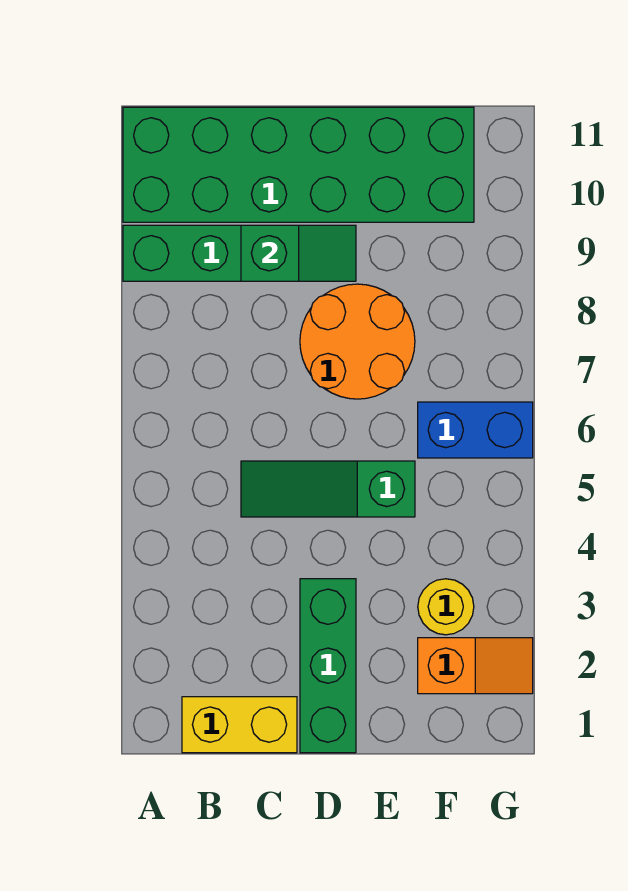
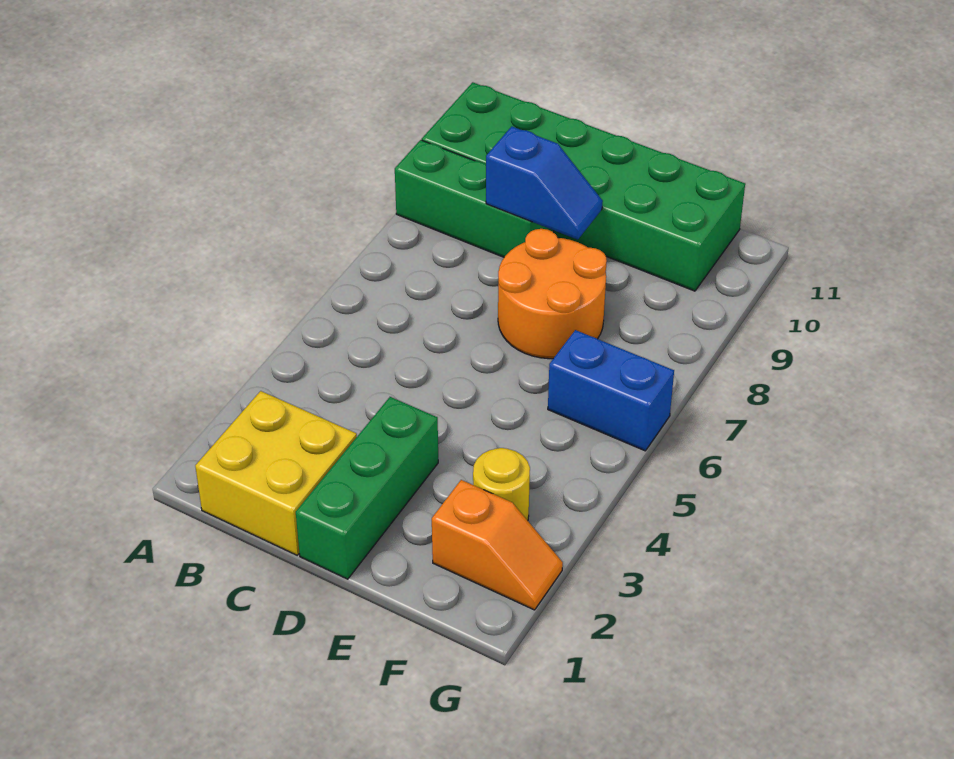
yellow 1x2 brick [182,697,297,753] -> yellow 2x2 brick [195,391,357,555]
green 1x3 slope [241,461,415,517] -> none
green 1x2 slope [241,225,356,281] -> blue 1x2 slope [486,126,603,240]

